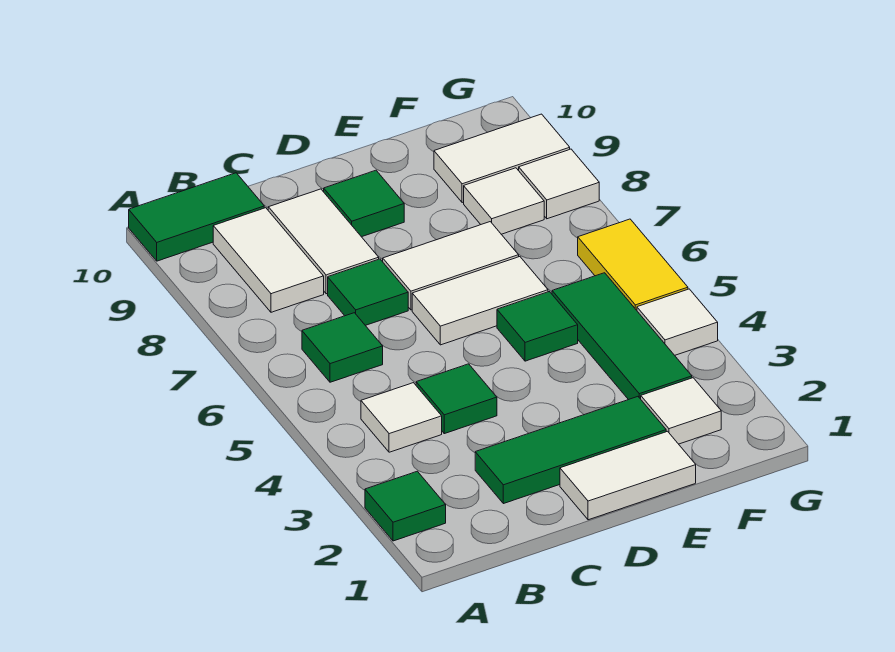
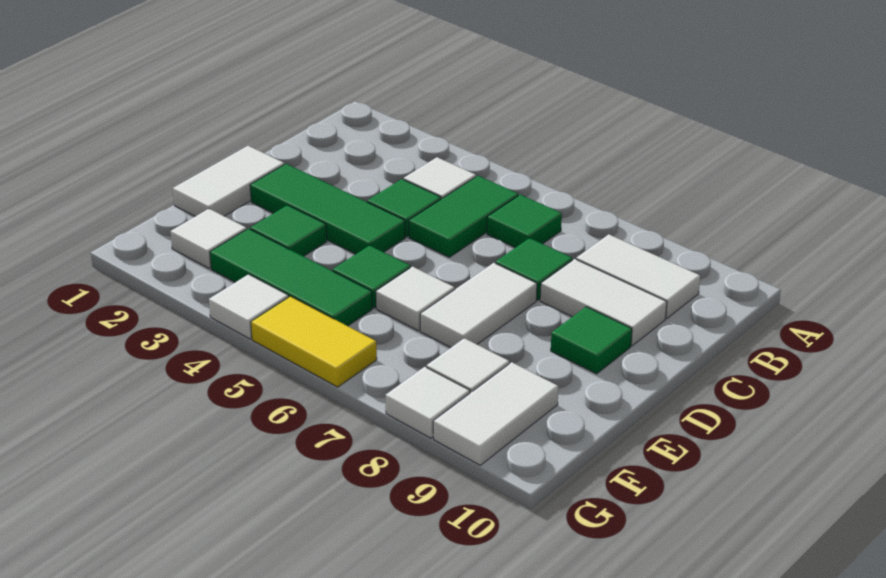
green 1x1 tile [365,471,446,541] -> green 1x1 tile moved to [250,205,327,256]
green 1x2 tile [129,173,264,261] -> green 1x2 tile moved to [409,176,518,257]
green 1x3 tile [475,397,666,504] -> green 1x3 tile turned to [250,164,405,254]
white 1x2 tile [412,257,548,345] -> white 1x1 tile [376,267,455,331]

